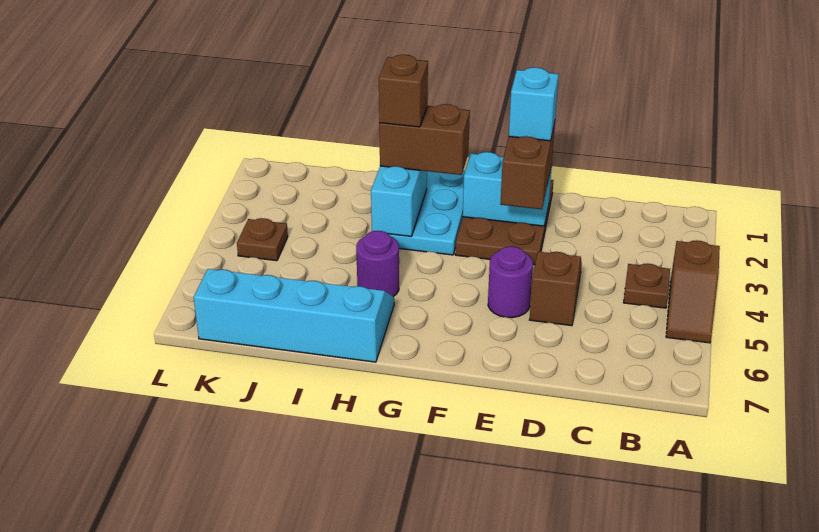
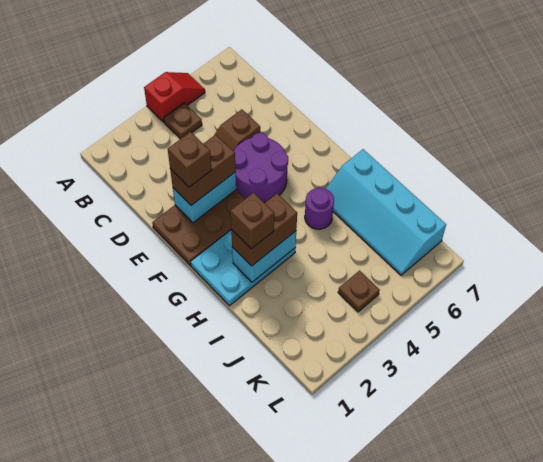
brown 1x2 slope [666,240,720,343] -> red 1x2 slope [144,72,205,122]
cyan 1x2 brick [463,152,552,226] -> cyan 1x2 brick turned to [173,172,236,223]
cyan 1x1 brick [509,67,559,141] -> brown 1x1 brick [168,132,212,187]
purple 1x1 round brick [488,246,533,318] -> purple 2x2 round brick [233,133,288,203]
brown 1x2 brick [379,104,470,175] -> brown 1x2 brick turned to [231,194,297,266]

